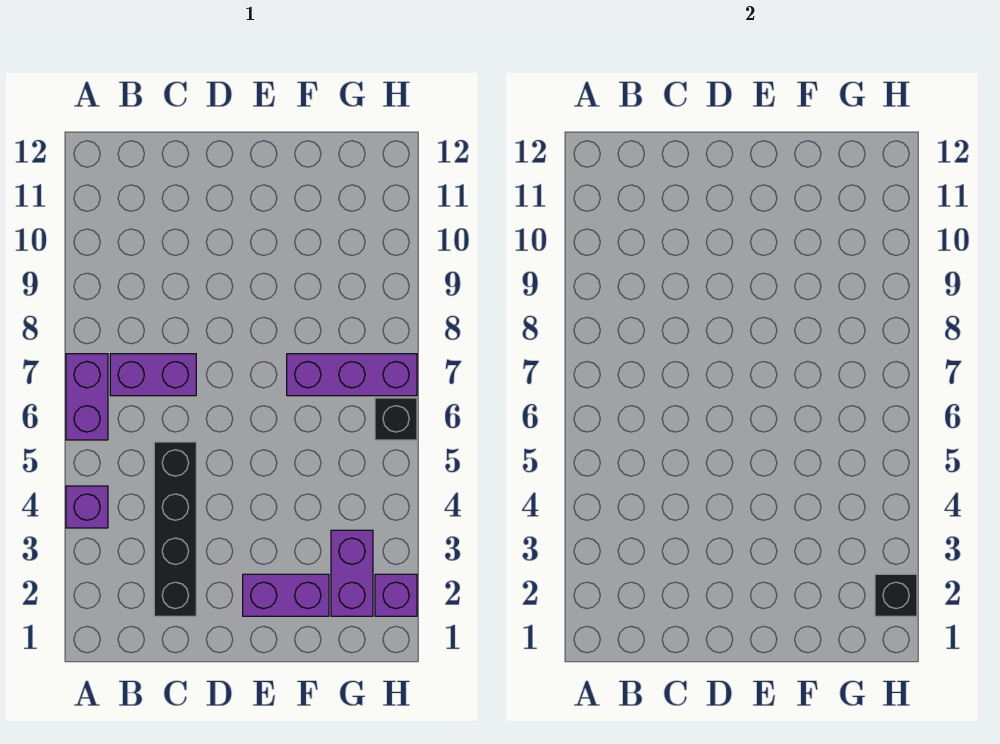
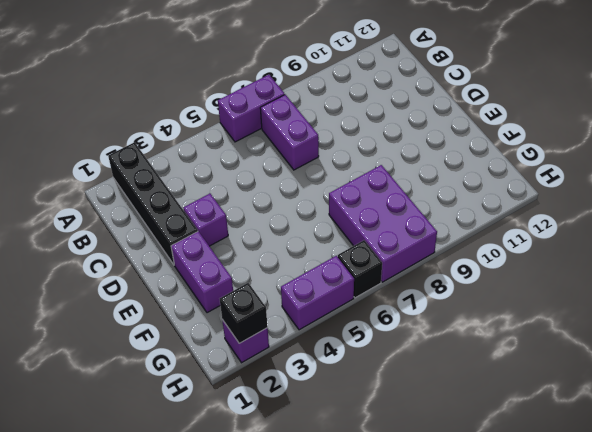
purple 1x1 brick [66,486,108,528] -> purple 1x1 brick moved to [183,194,228,246]
black 1x4 brick [154,442,196,616] -> black 1x4 brick turned to [108,142,198,265]
purple 1x3 brick [287,354,417,396] -> purple 2x3 brick [329,165,437,282]
purple 1x2 brick [331,530,373,616] -> purple 1x2 brick moved to [281,256,354,330]

